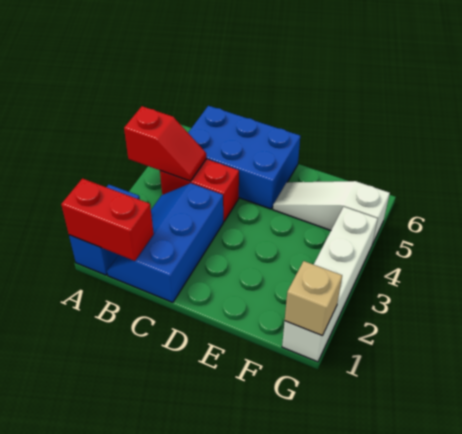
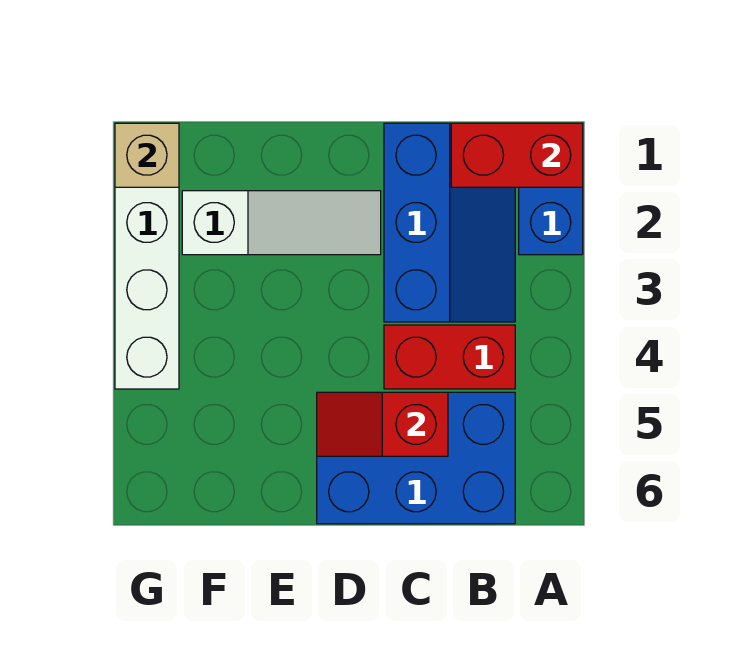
red 1x2 slope [124,106,206,181] -> red 1x2 slope moved to [317,392,448,456]
white 1x3 slope [273,181,390,244] -> white 1x3 slope moved to [182,191,381,255]

